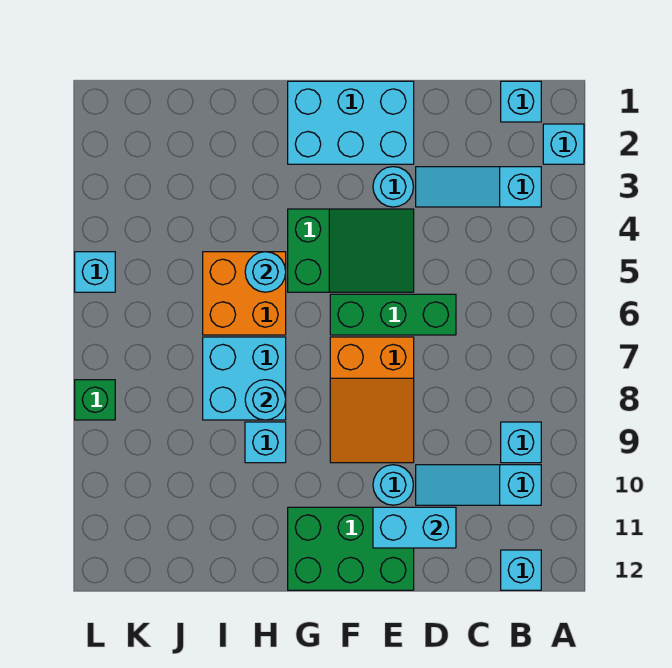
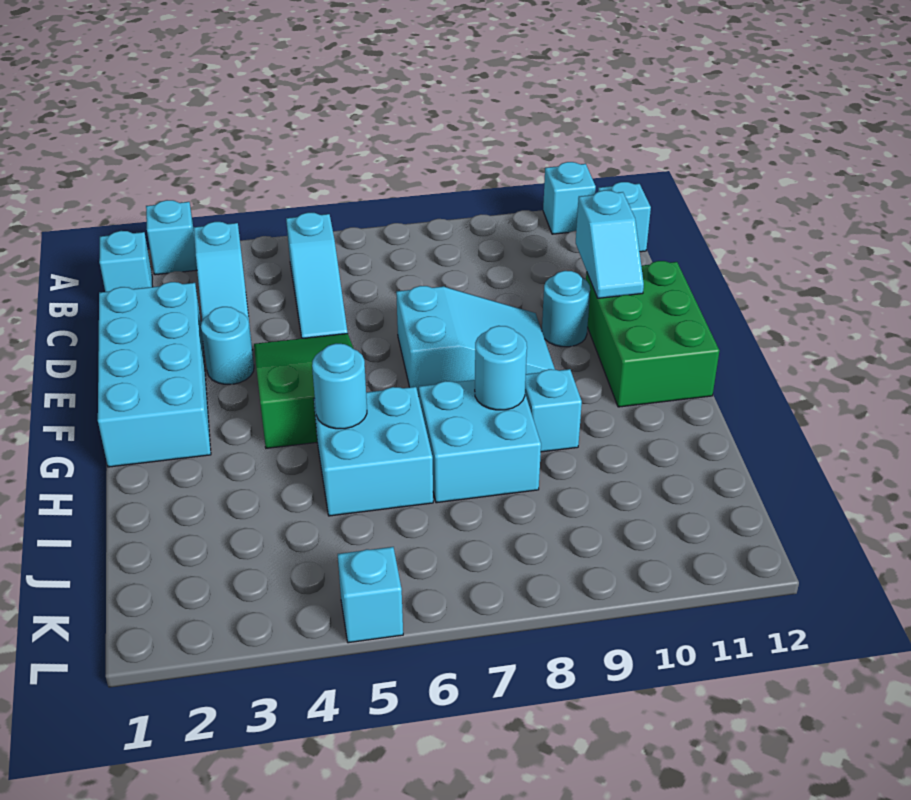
cyan 1x1 brick [501,422,541,463] -> cyan 1x1 brick moved to [543,162,596,234]
cyan 1x3 slope [416,465,541,505] -> cyan 1x3 slope moved to [286,212,348,338]
green 1x3 brick [330,294,456,335] -> none
cyan 1x2 brick [373,507,456,548] -> cyan 1x2 slope [576,190,644,298]
cyan 2x3 brick [288,81,414,164] -> cyan 2x4 brick [98,282,211,467]
orange 2x3 slope [330,337,414,463] -> cyan 2x3 slope [396,286,555,396]
orange 2x2 brick [203,252,286,335] -> cyan 2x2 brick [314,387,433,516]
green 1x1 brick [75,380,115,420] -> none

